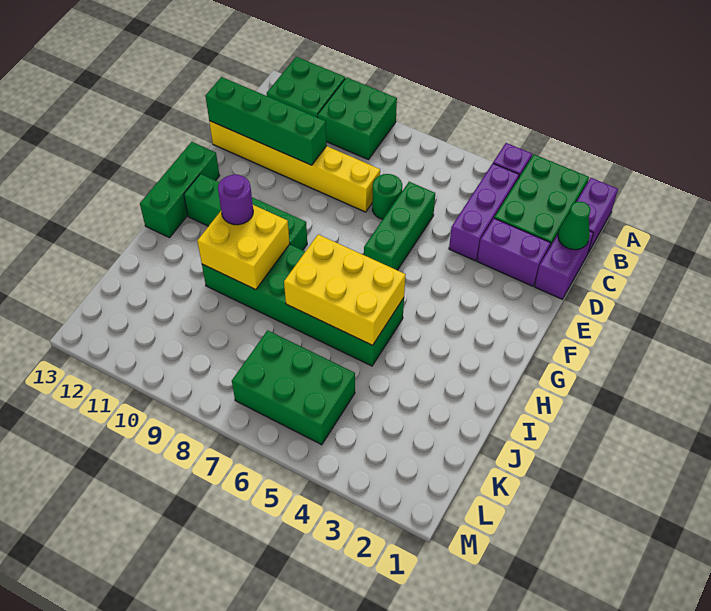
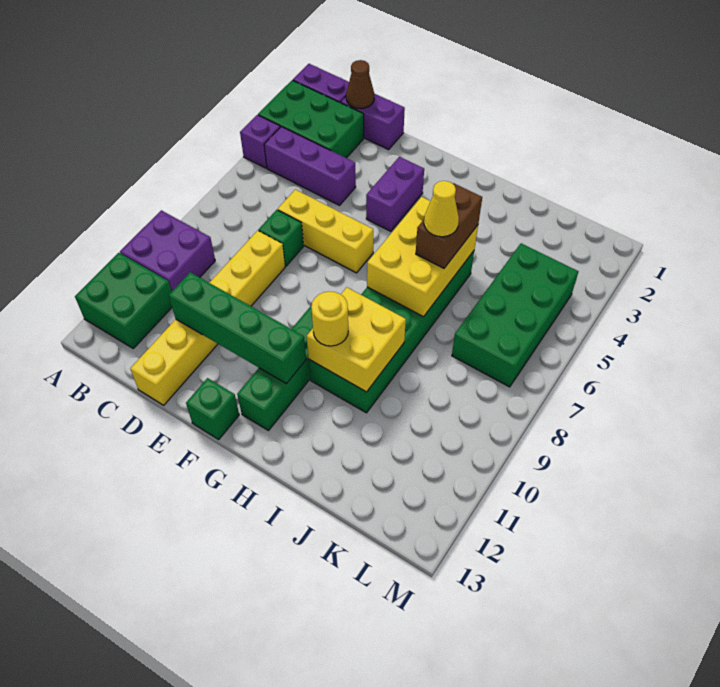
green 2x2 brick [318,77,397,160] -> purple 2x2 brick [120,210,215,291]
green 1x1 cone [558,201,591,250] -> brown 1x1 cone [346,60,374,109]
purple 1x2 brick [477,218,551,286] -> purple 1x2 brick moved to [366,157,424,231]
green 1x3 brick [364,182,435,270] -> yellow 1x3 brick [278,190,373,273]
green 1x1 round brick [372,174,402,219] -> green 1x1 brick [259,210,304,266]
green 1x4 brick [206,77,327,165] -> green 1x4 brick turned to [169,272,306,384]
green 1x3 brick [140,142,220,238] -> green 1x1 brick [186,378,239,439]
purple 1x1 round brick [218,175,253,225] -> yellow 1x1 round brick [311,292,348,346]
none -> brown 1x2 brick [416,183,482,268]
none -> yellow 1x1 cone [424,181,459,237]
green 2x3 brick [232,330,355,445] -> green 2x4 brick [452,243,579,387]

